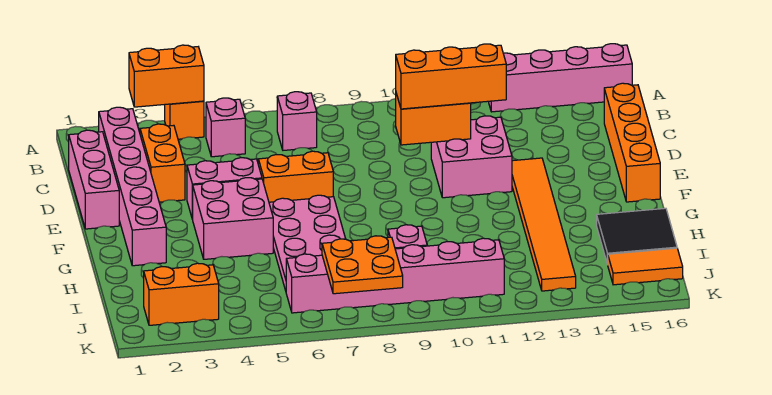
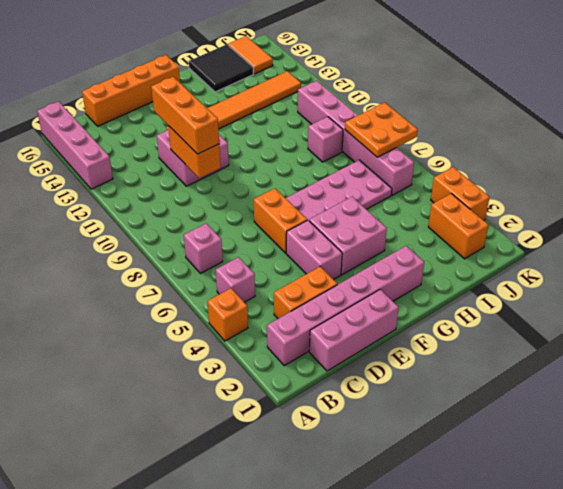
orange 1x2 brick [129,45,204,107] -> orange 1x2 brick moved to [431,167,489,220]

